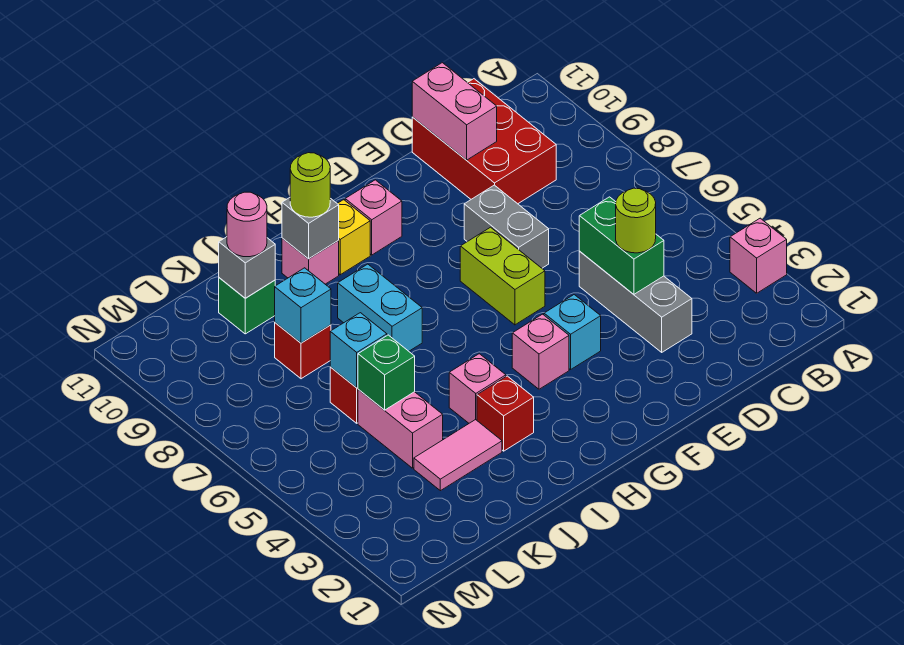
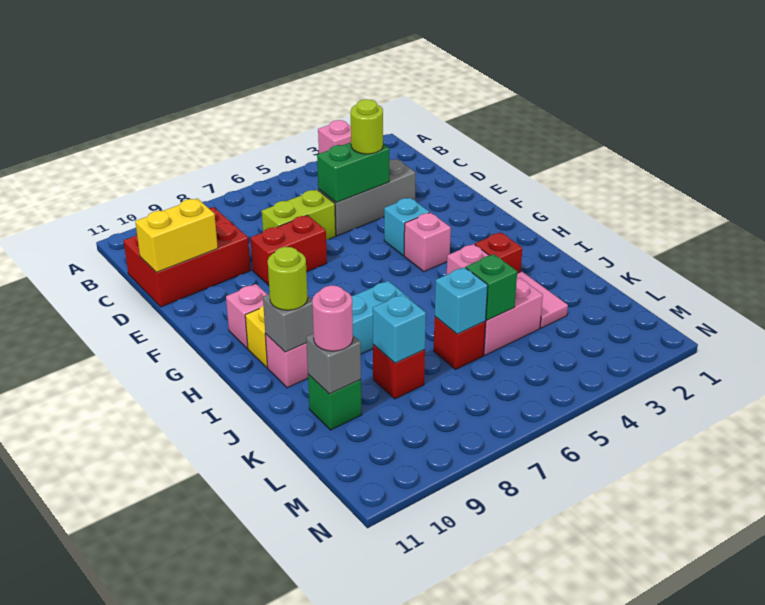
pink 1x2 brick [412,63,497,160] -> yellow 1x2 brick [135,198,218,272]
grey 1x2 brick [464,185,549,268] -> red 1x2 brick [251,215,327,285]
lime 1x2 brick [460,227,545,325] -> lime 1x2 brick moved to [262,190,336,240]

